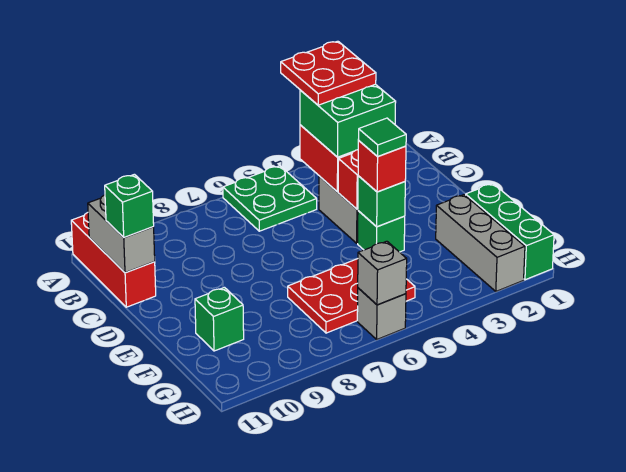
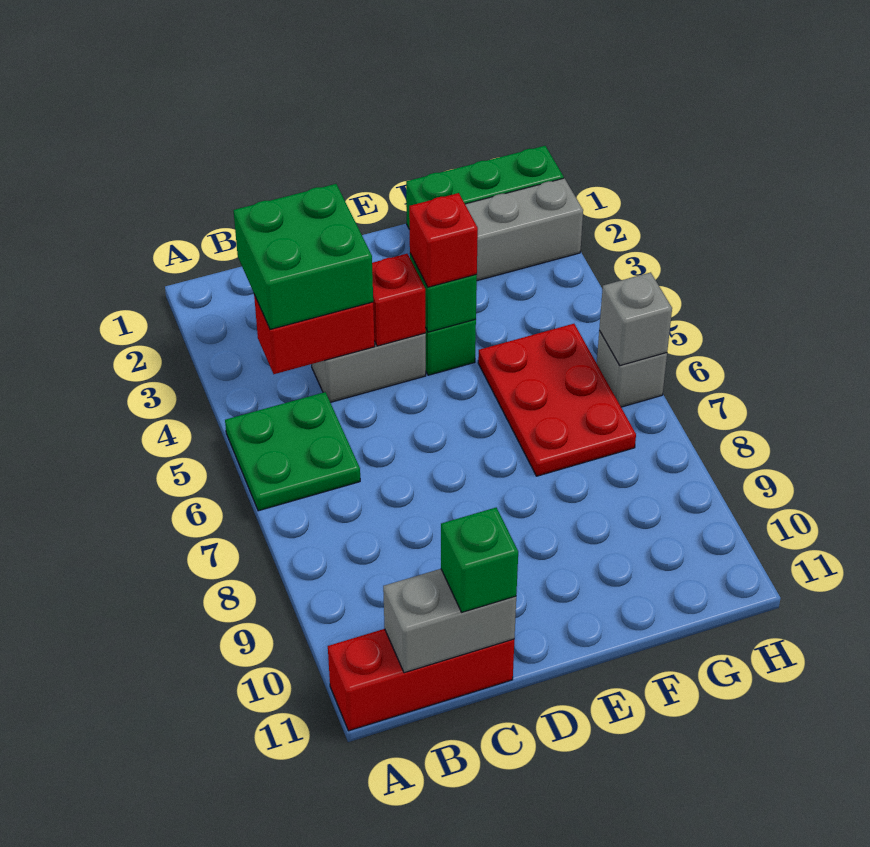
red 2x2 plate [281,41,376,105] -> none
green 1x1 tile [358,118,406,157] -> none
green 1x1 brick [195,288,244,351] -> none

